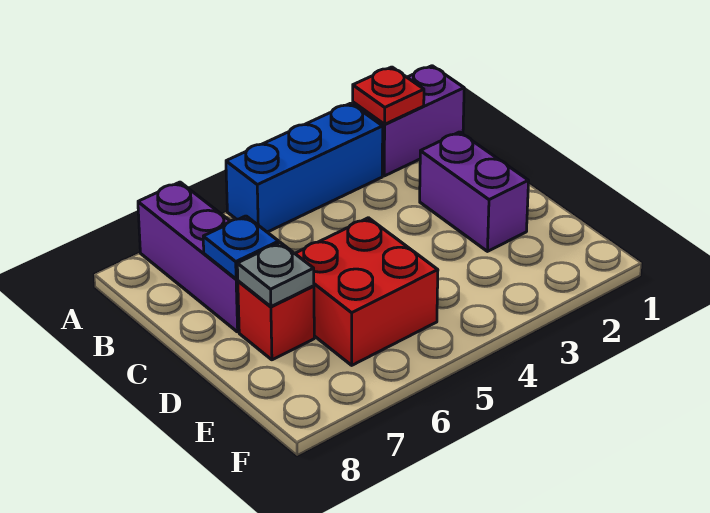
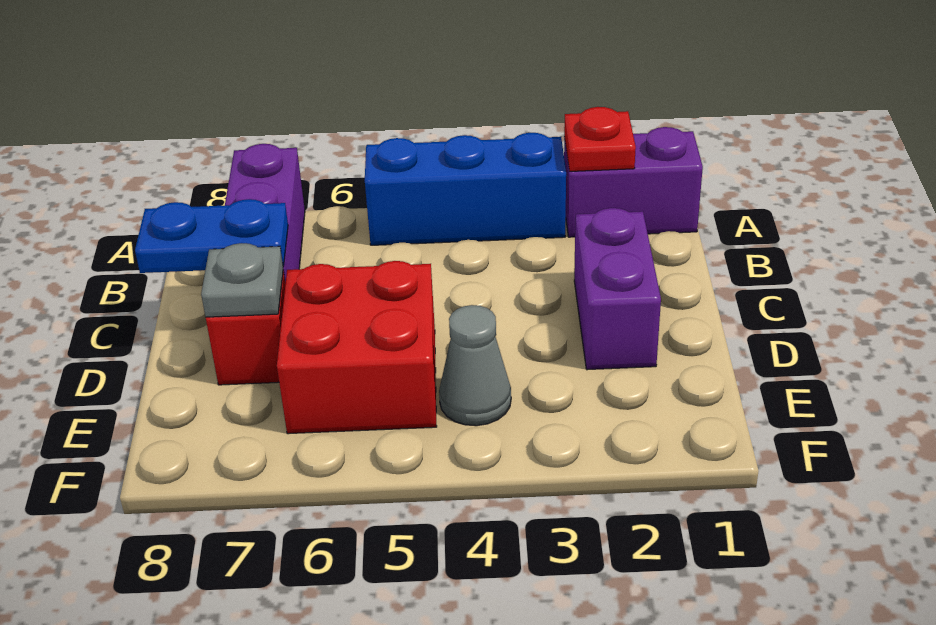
blue 1x1 plate [203,216,279,279] -> blue 1x2 plate [135,199,288,273]
none -> grey 1x1 cone [439,305,511,426]

